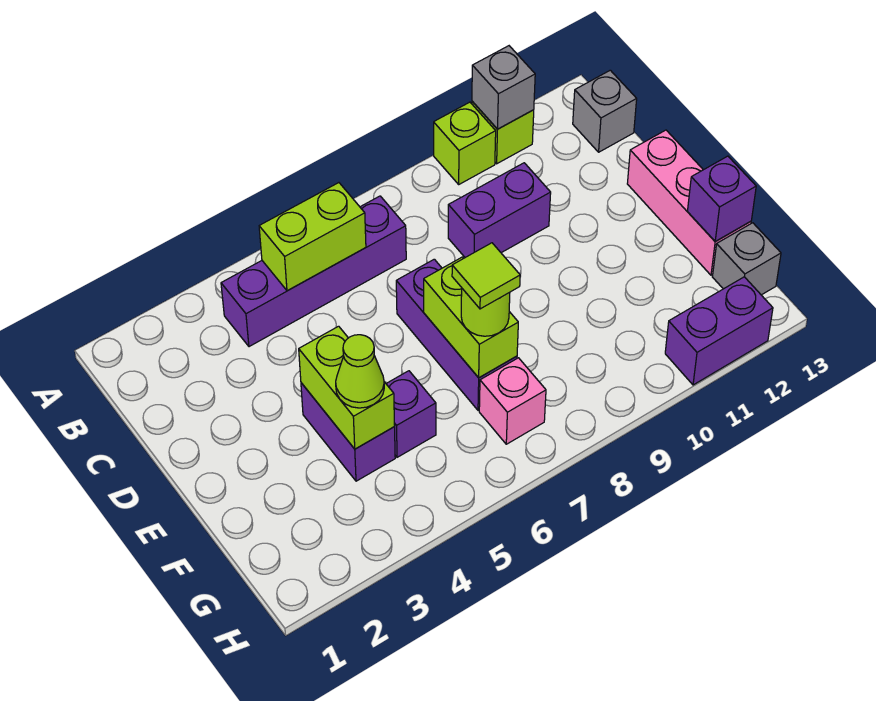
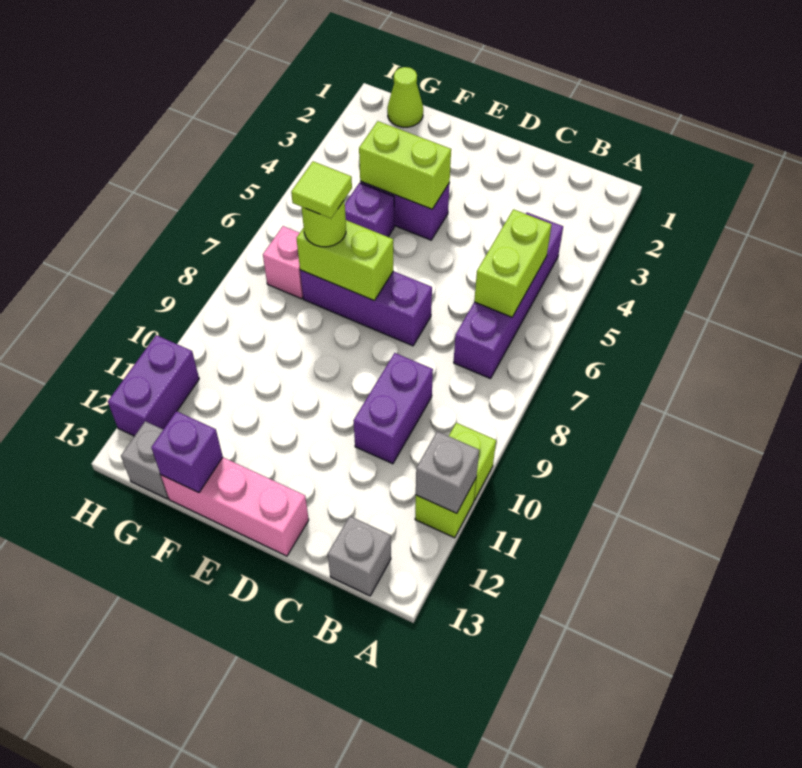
lime 1x1 cone [336,335,384,408] -> lime 1x1 cone moved to [387,67,423,127]

